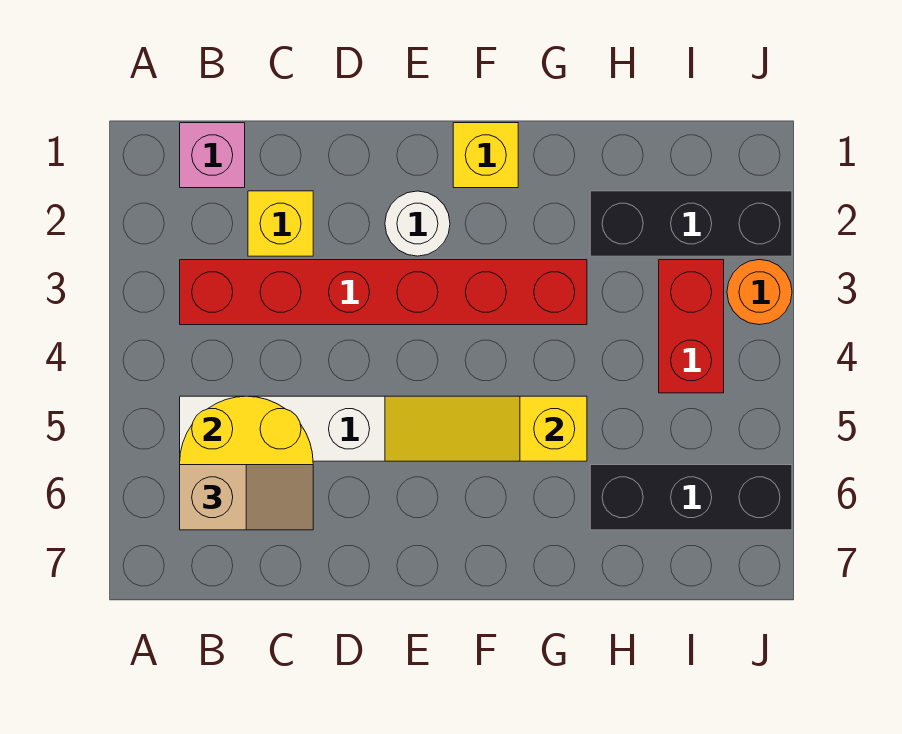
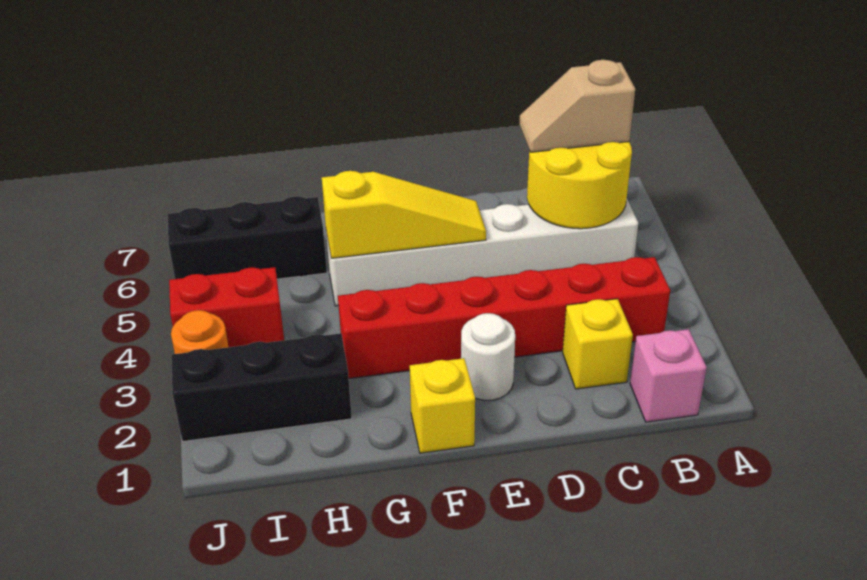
red 1x2 brick [659,260,724,393] -> red 1x2 brick turned to [169,267,284,347]

